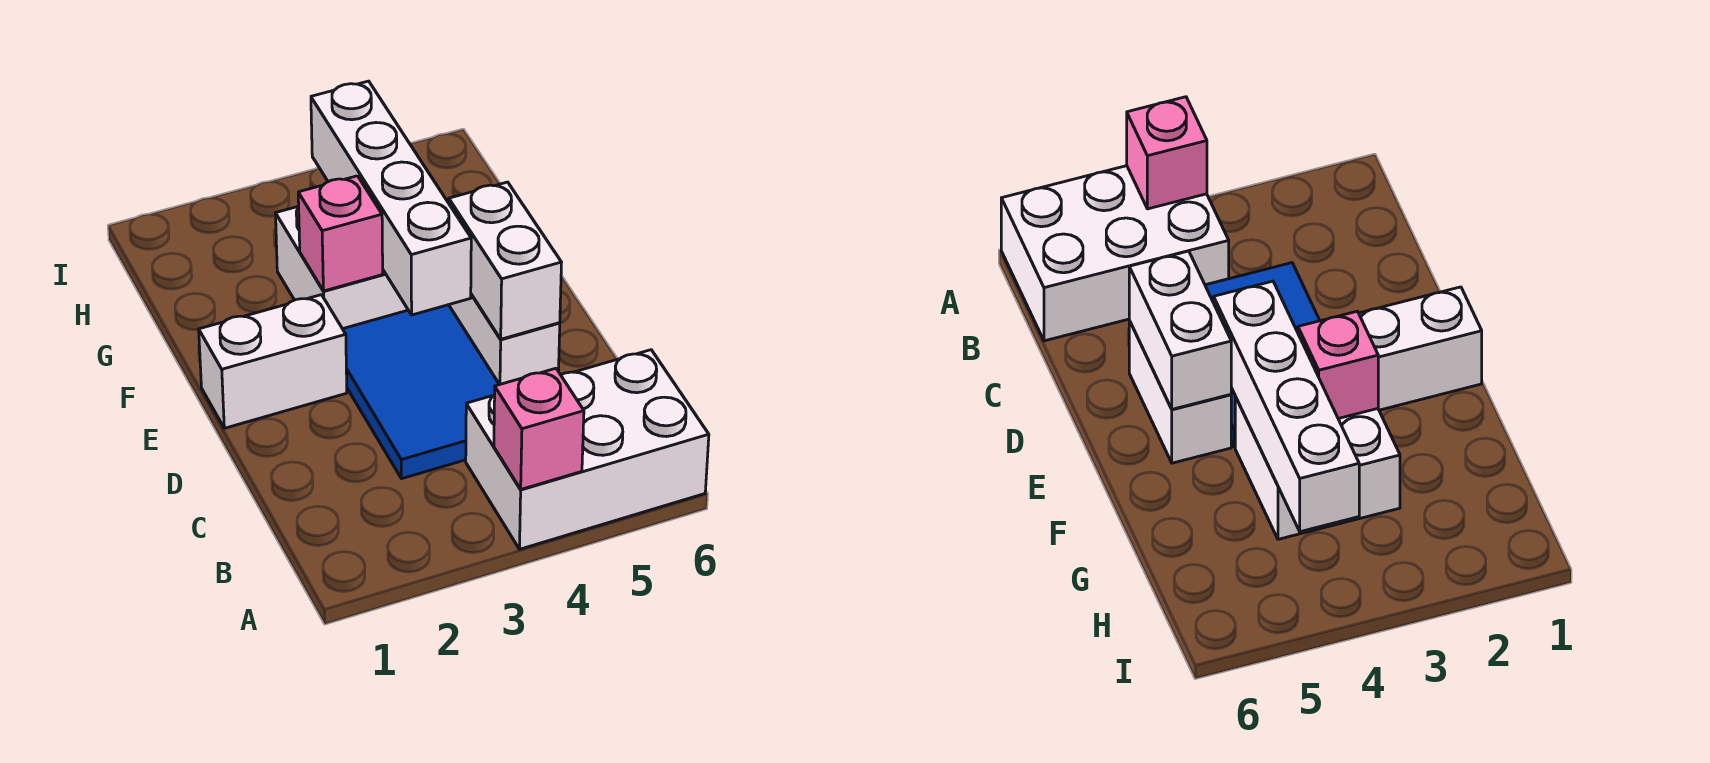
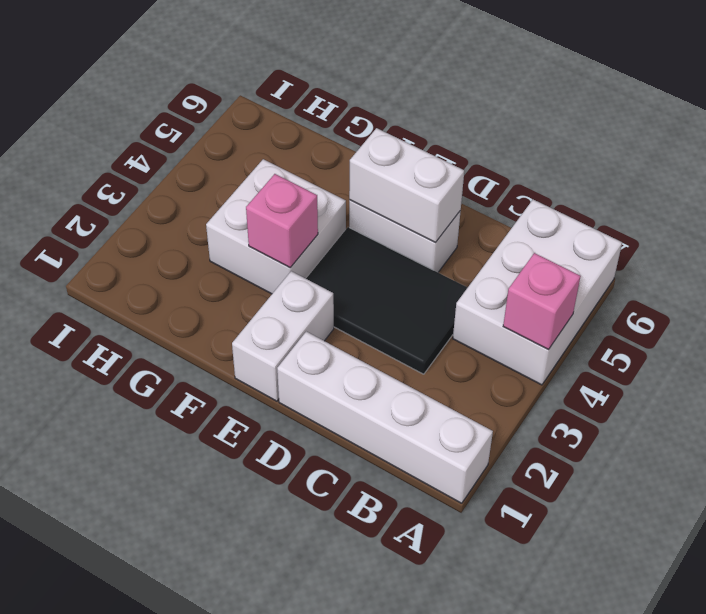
blue 2x3 tile [343,305,499,479] -> black 2x3 tile [306,227,468,374]
white 1x4 brick [311,81,471,315] -> white 1x4 brick moved to [277,332,493,503]

